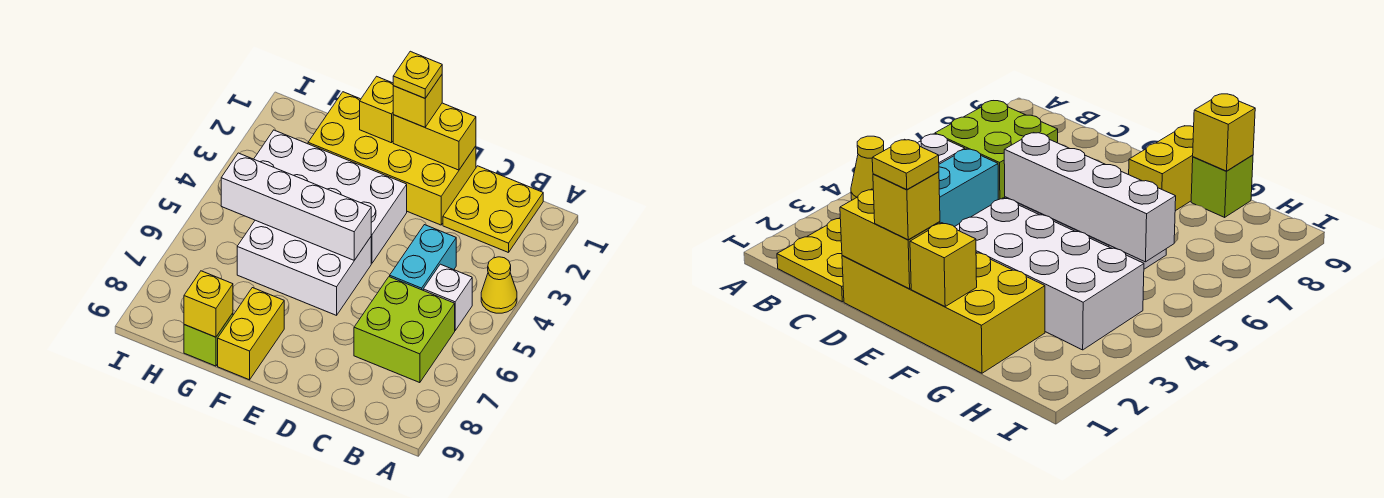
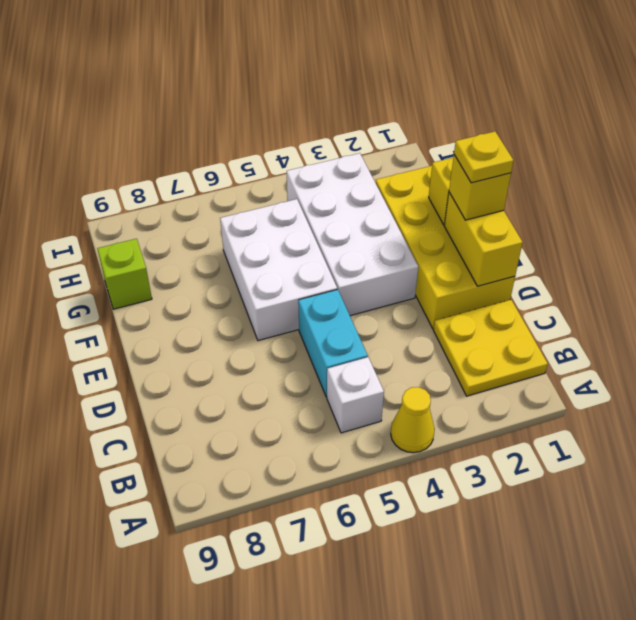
lime 2x2 brick [354,277,455,383] -> none
cyan 1x2 brick [390,225,456,290] -> cyan 1x2 brick turned to [298,289,368,397]
white 1x4 brick [221,153,371,260] -> none
yellow 1x2 brick [218,288,284,380] -> none
yellow 1x1 brick [184,271,233,337] -> none

